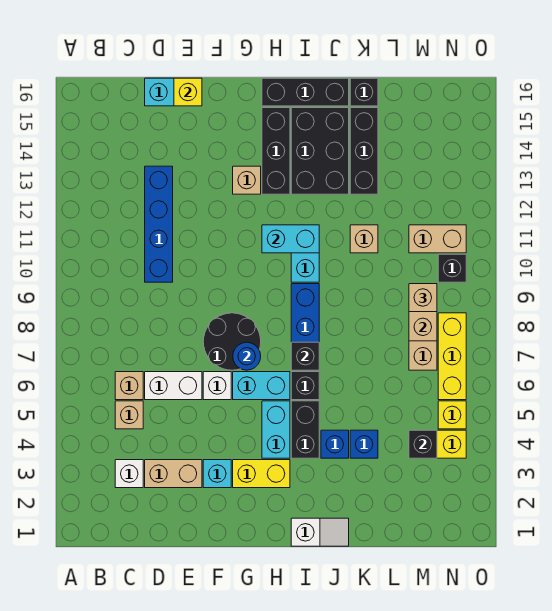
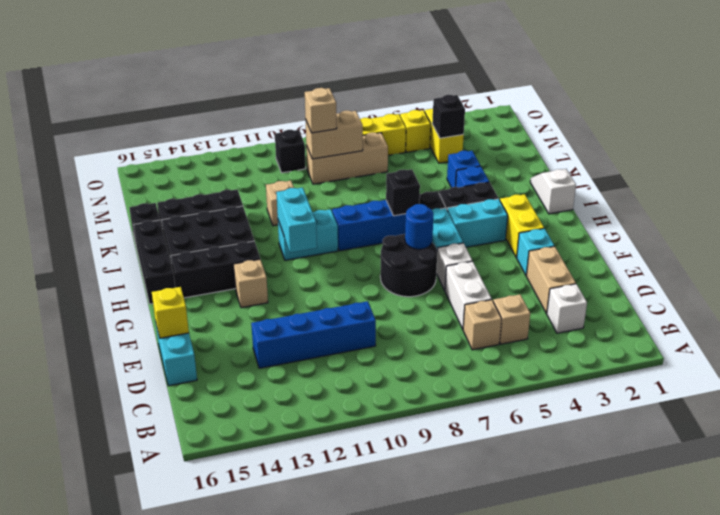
tan 1x2 brick [409,225,466,253] -> none

